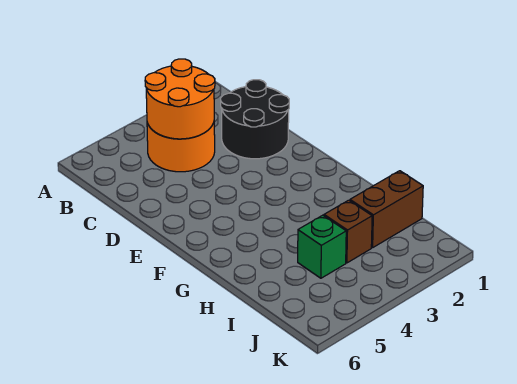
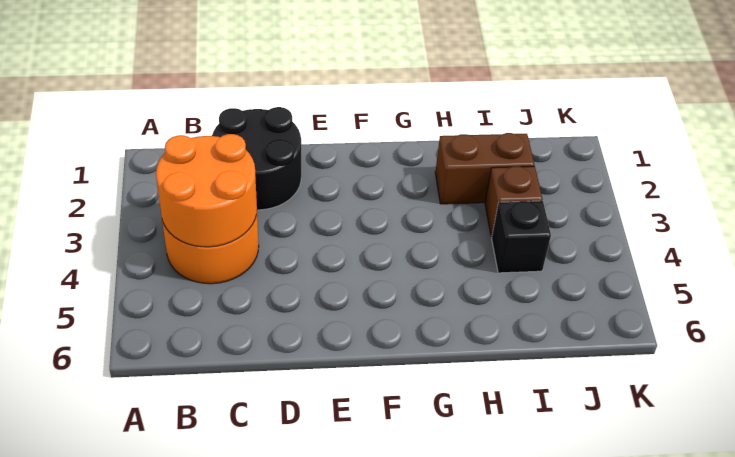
brown 1x2 brick [350,171,423,248] -> brown 1x2 brick turned to [435,133,534,204]
green 1x1 brick [298,215,346,278] -> black 1x1 brick [492,201,551,273]

